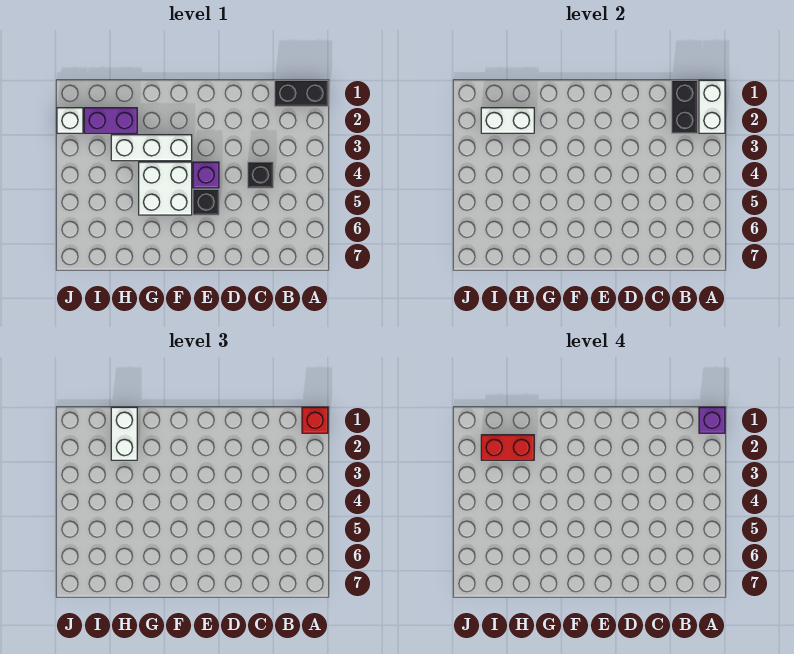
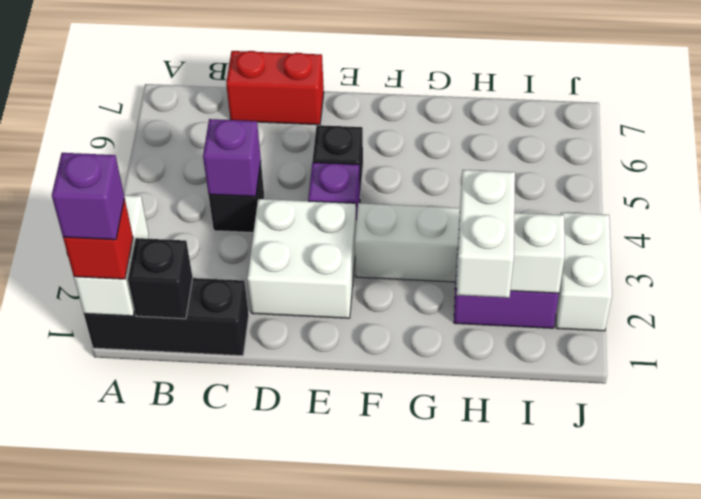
black 1x2 brick [275,80,328,106] -> black 1x3 brick [84,278,249,356]
black 1x2 brick [672,80,698,133] -> black 1x1 brick [128,238,193,319]
none -> purple 1x1 brick [203,119,261,197]
white 2x2 brick [139,162,192,215] -> white 2x2 brick moved to [247,199,356,318]
red 1x2 brick [481,435,534,460] -> red 1x2 brick moved to [226,51,324,125]
white 1x1 brick [57,108,83,133] -> white 1x2 brick [556,213,612,331]

